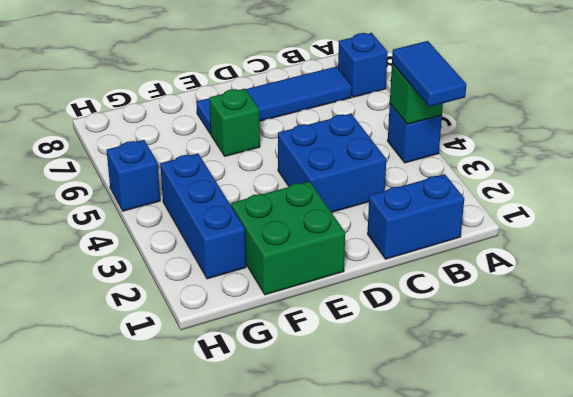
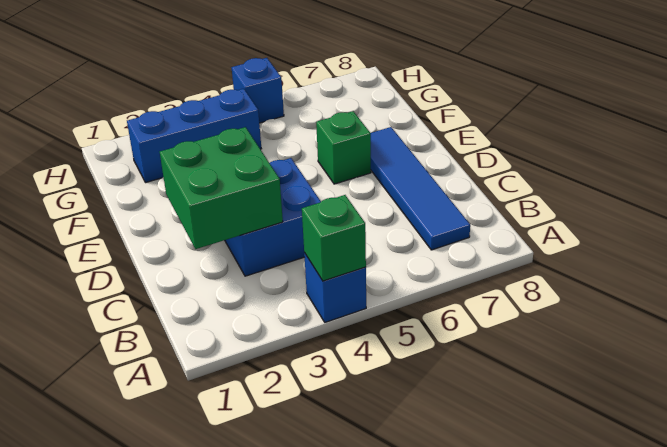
blue 1x2 tile [392,41,466,107] -> none
blue 1x1 brick [338,33,388,97] -> none
blue 1x2 brick [368,174,464,259] -> none
green 2x2 brick [231,181,345,295] -> green 2x2 brick moved to [160,127,283,249]

